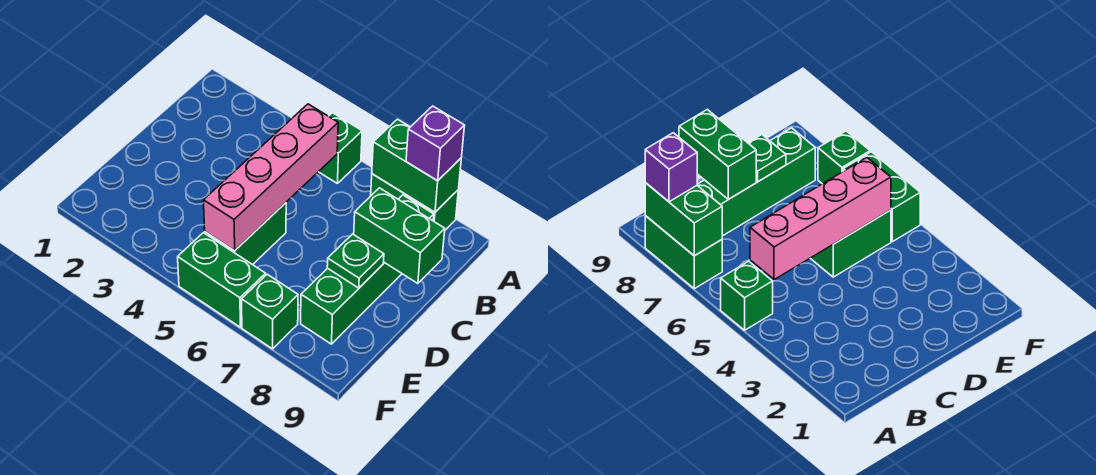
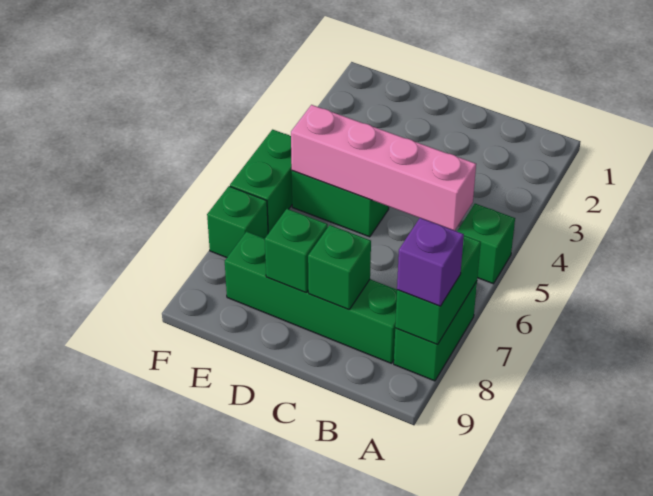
green 1x2 brick [354,188,445,283] -> green 1x1 brick [308,225,371,309]
green 1x1 plate [327,234,384,288] -> green 1x1 brick [265,209,328,292]

